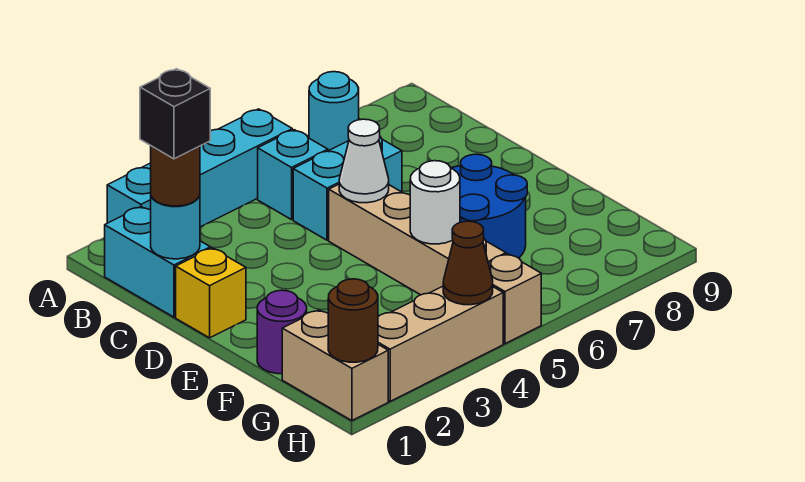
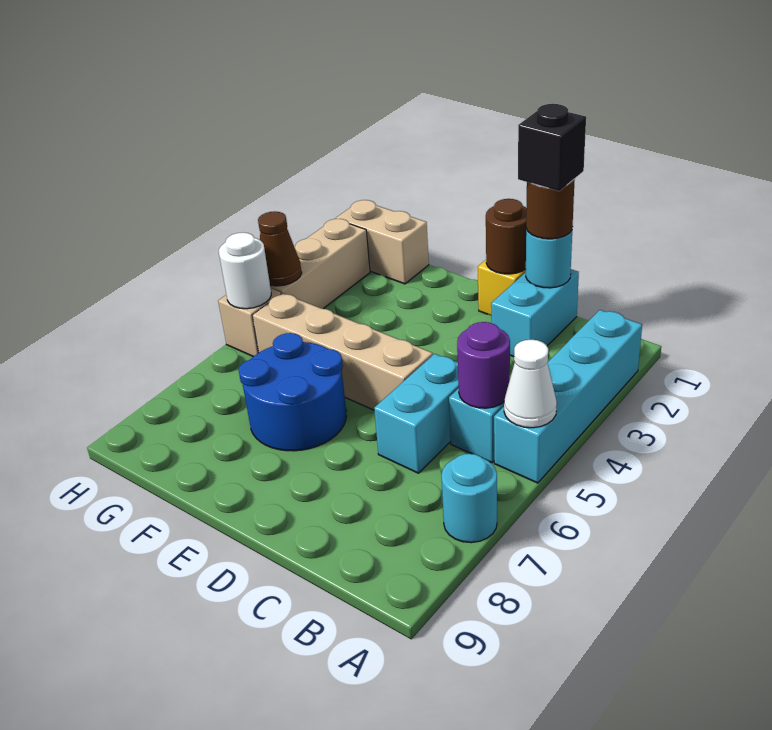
cyan 1x2 brick [105,207,210,317] -> cyan 1x2 brick turned to [491,269,579,357]
white 1x1 cone [339,119,389,203] -> white 1x1 cone moved to [504,340,557,428]
purple 1x1 round brick [257,290,307,374] -> purple 1x1 round brick moved to [457,322,510,408]
white 1x1 round brick [410,161,460,244] -> white 1x1 round brick moved to [219,233,271,309]
brown 1x1 round brick [328,279,378,362] -> brown 1x1 round brick moved to [486,199,527,274]

